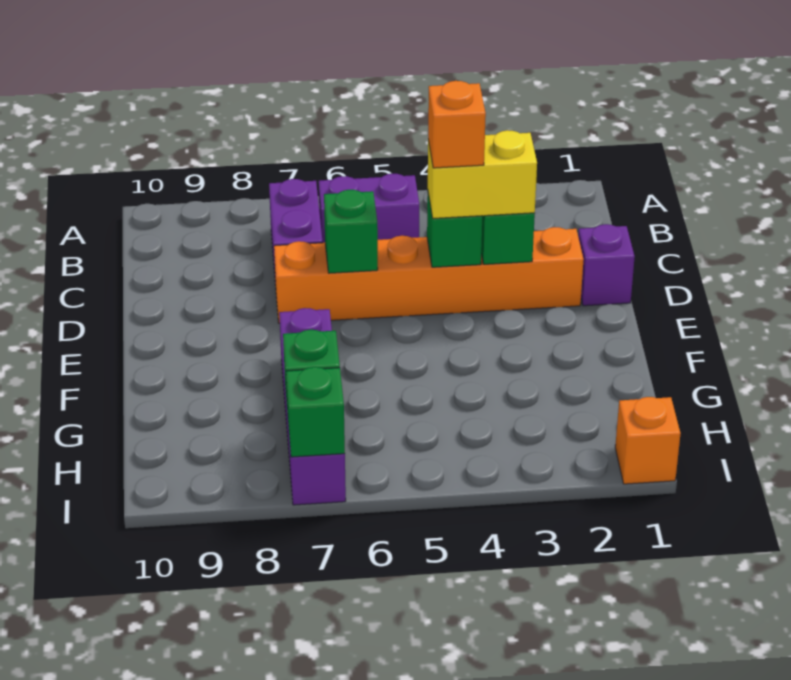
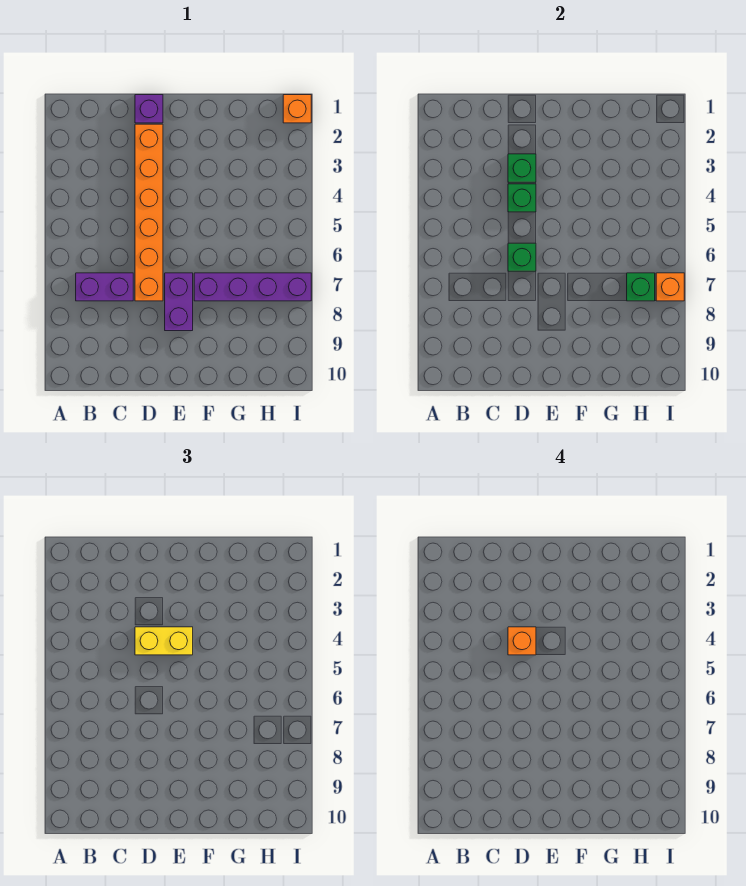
purple 1x2 brick [319,174,419,243] -> purple 1x2 brick moved to [165,273,193,331]
yellow 1x2 brick [428,130,537,218] -> yellow 1x2 brick turned to [135,627,193,655]
green 1x1 brick [286,367,345,457] -> orange 1x1 brick [656,273,684,301]

